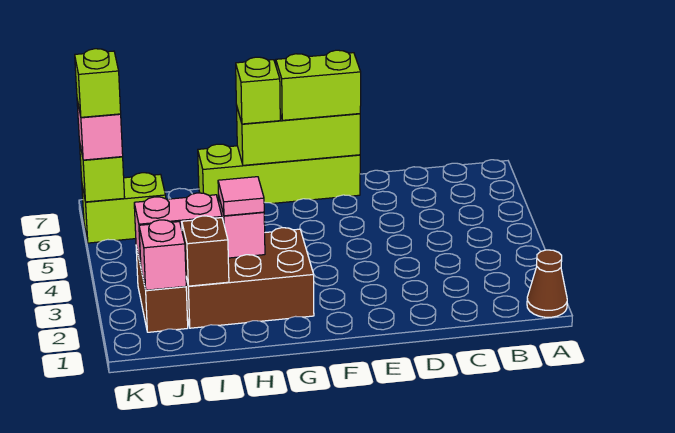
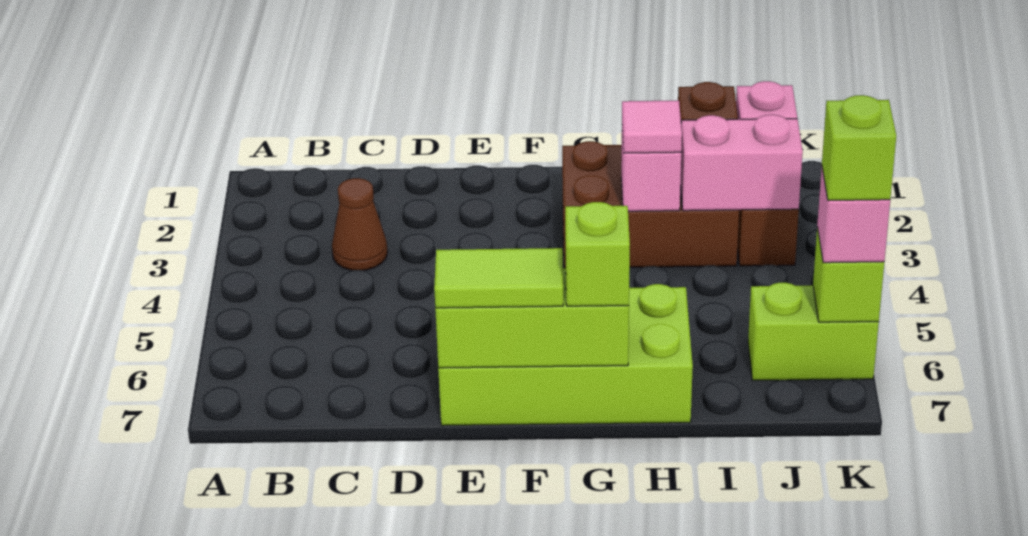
brown 1x1 cone [527,250,567,317] -> brown 1x1 cone moved to [332,178,388,270]
lime 1x4 brick [198,144,360,203] -> lime 2x4 brick [438,284,693,426]
lime 1x2 brick [276,50,361,120] -> lime 1x2 tile [434,248,563,308]

